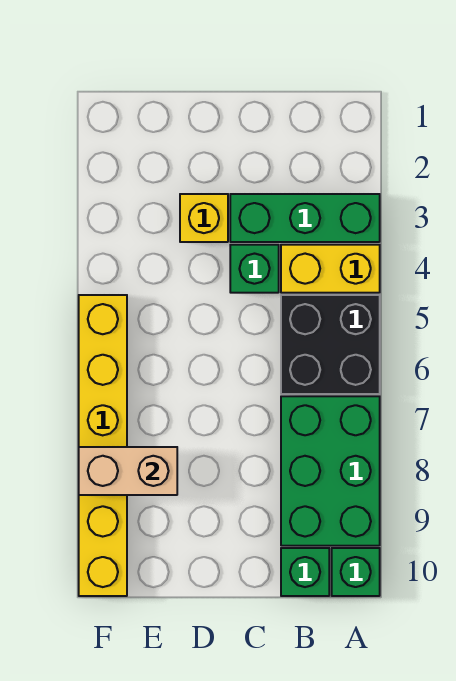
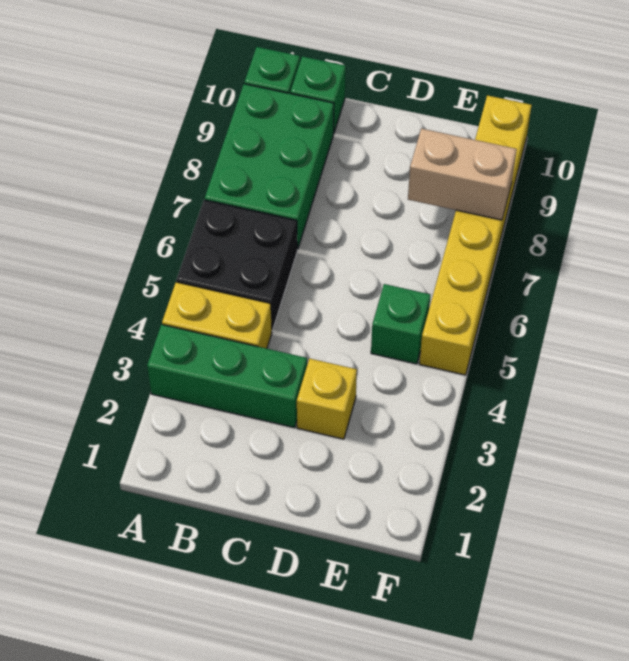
green 1x1 brick [230,245,279,293] -> green 1x1 brick moved to [371,284,431,364]

